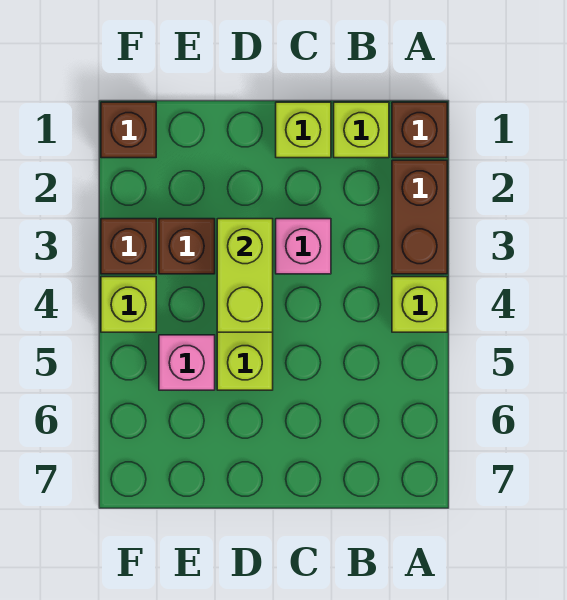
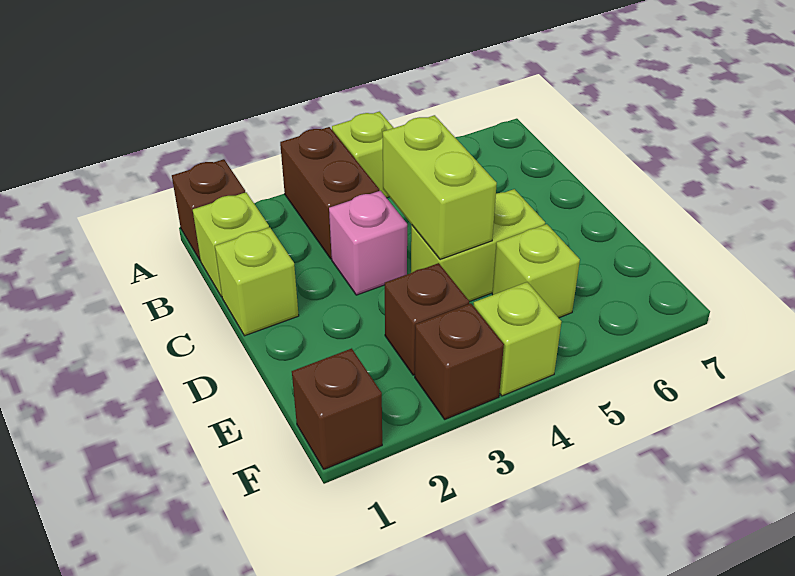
brown 1x2 brick [392,160,447,274] -> brown 1x2 brick turned to [280,127,379,259]
lime 1x2 brick [217,219,273,332] -> lime 1x2 brick turned to [383,115,497,260]
pink 1x1 brick [159,335,215,390] -> lime 1x1 brick [492,224,580,318]

